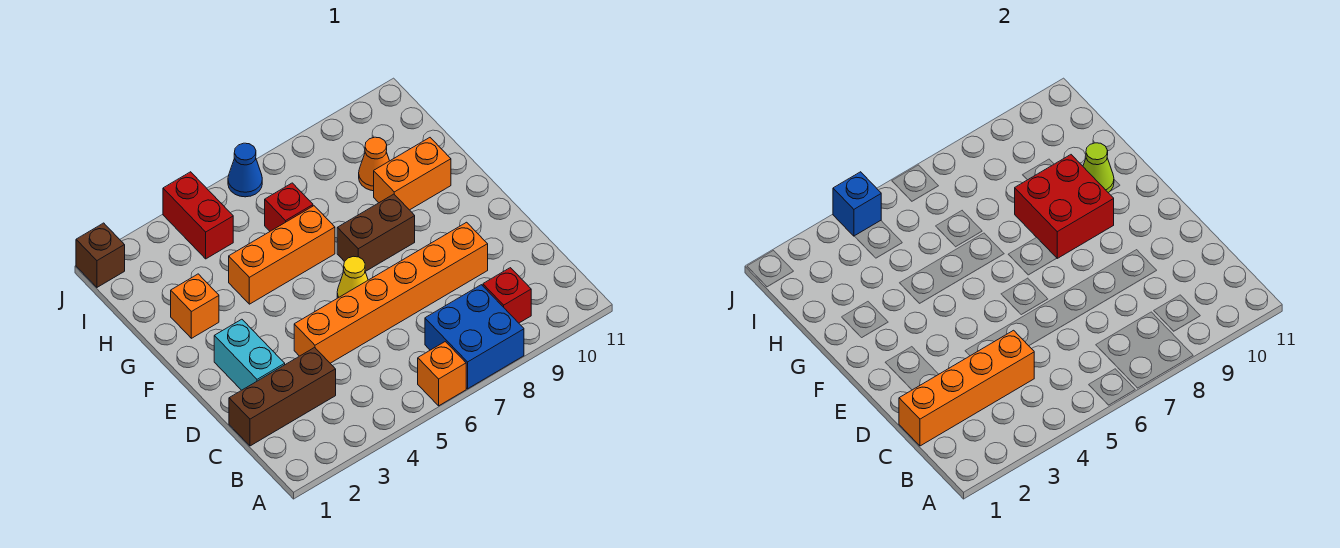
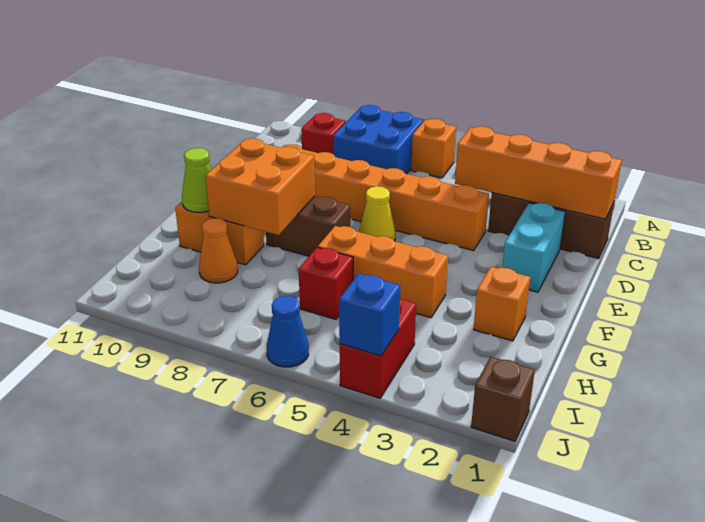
red 2x2 brick [1015,155,1114,258] -> orange 2x2 brick [205,138,315,235]

